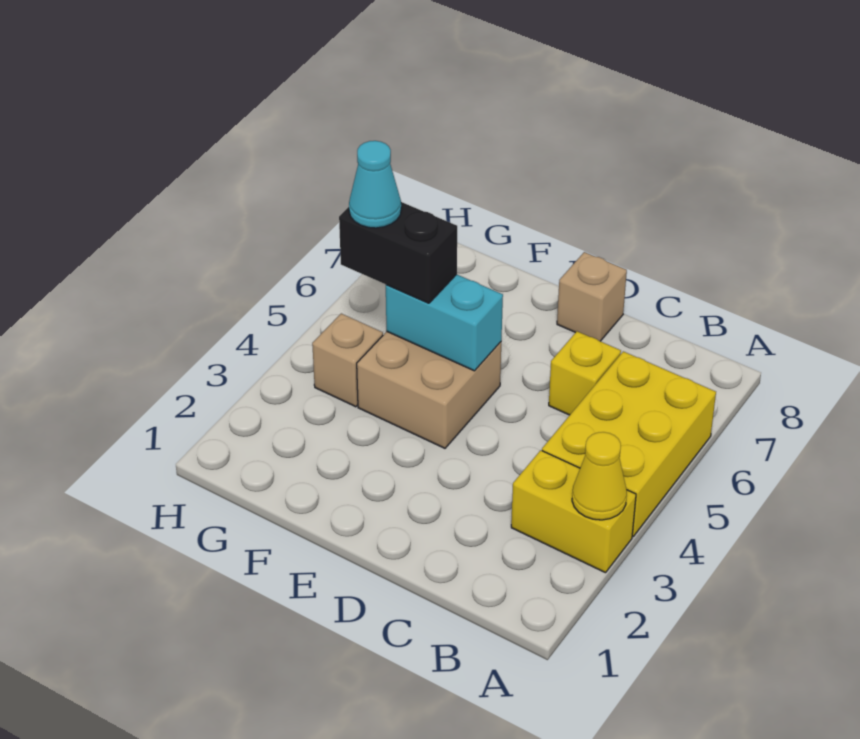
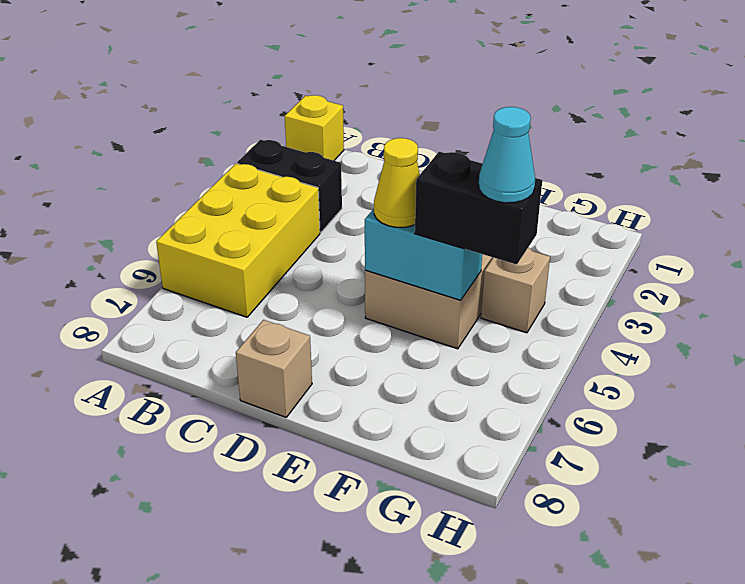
yellow 1x2 brick [511,450,636,573] -> black 1x2 brick [237,140,342,233]
yellow 1x1 cone [572,432,627,520] -> yellow 1x1 cone moved to [374,138,420,227]
yellow 1x1 brick [549,331,621,415] -> yellow 1x1 brick moved to [285,95,344,160]

